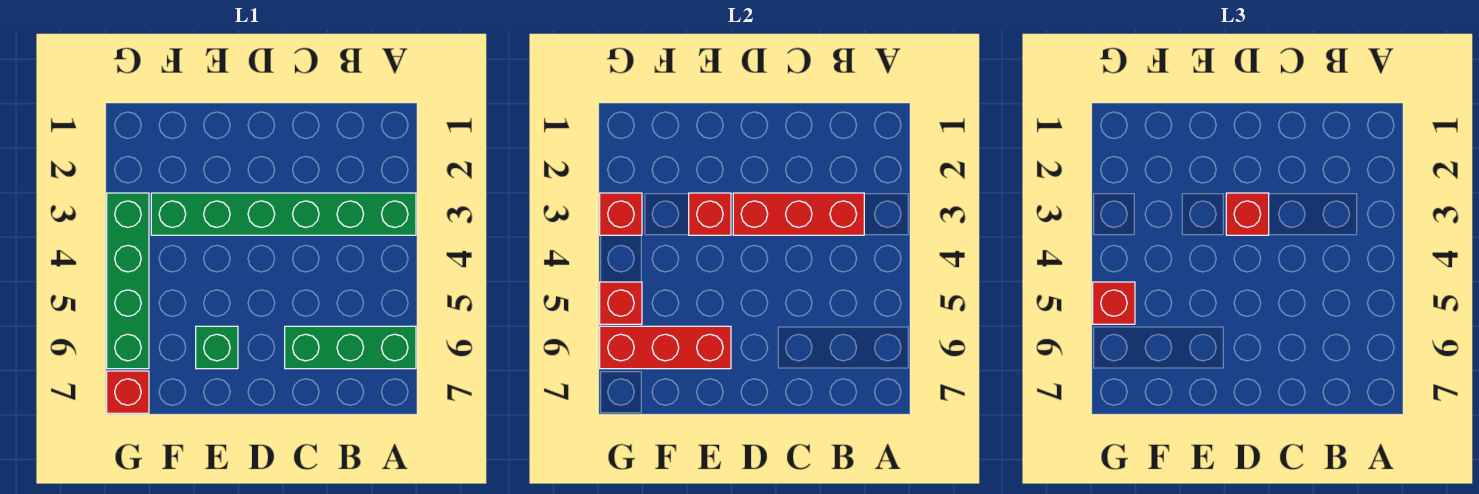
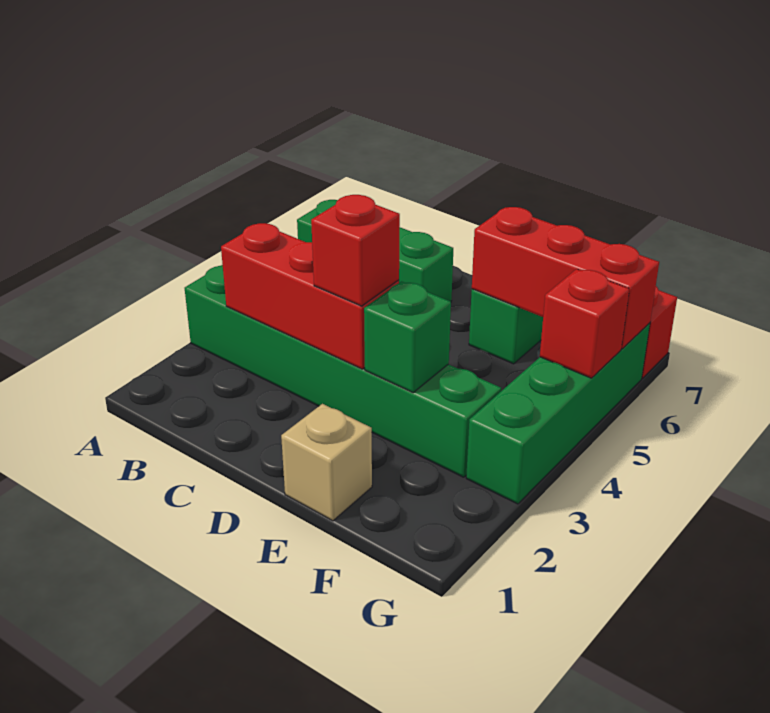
none -> tan 1x1 brick [281,404,372,521]
red 1x1 brick [689,193,731,235] -> green 1x1 brick [364,281,451,393]
red 1x1 brick [600,193,642,235] -> none
red 1x1 brick [1093,282,1135,324] -> none

